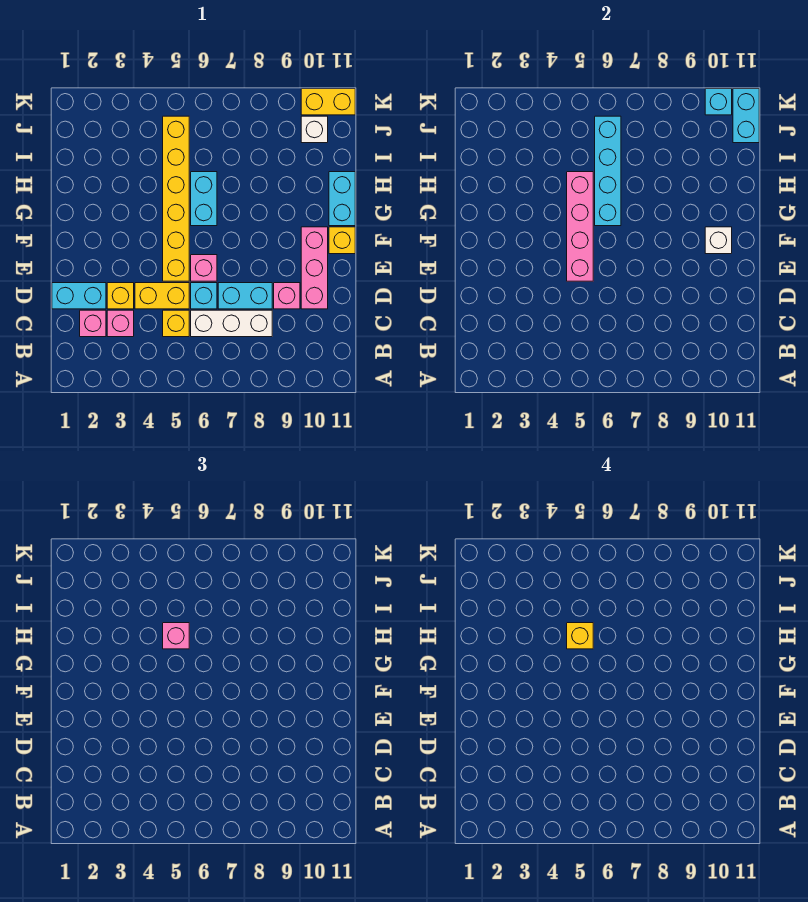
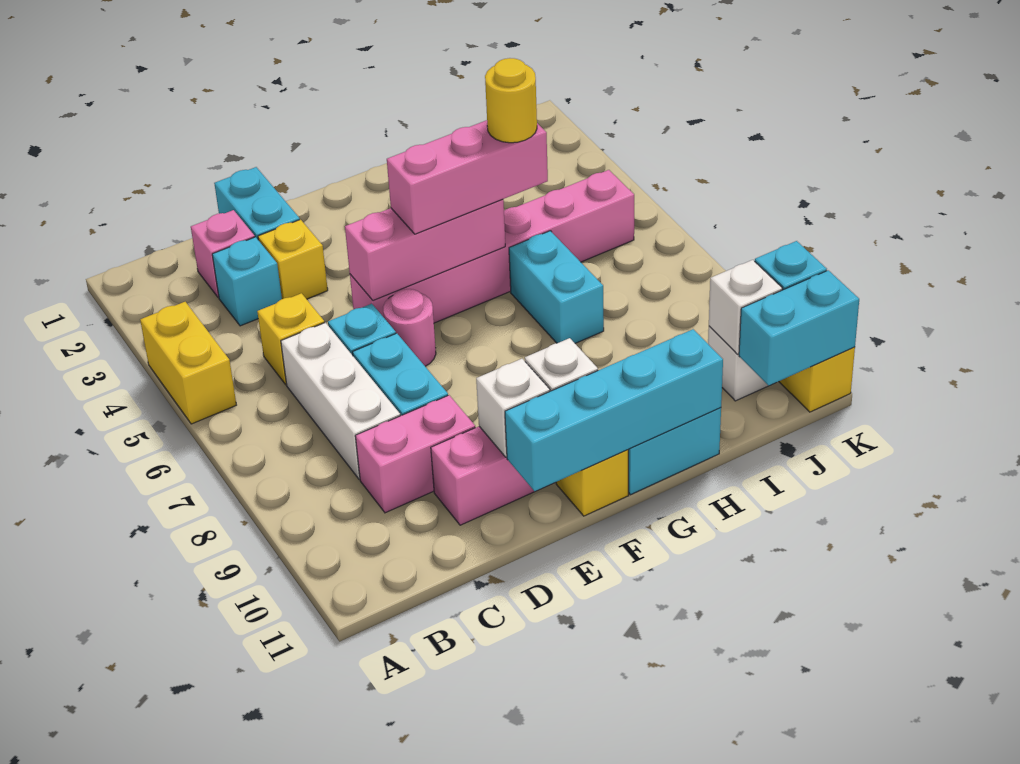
pink 1x1 brick [107,310,134,337] -> cyan 1x1 brick [212,237,282,326]
yellow 1x2 brick [135,283,189,309] -> yellow 1x2 brick moved to [140,302,236,424]
pink 1x1 brick [274,283,300,309] -> pink 1x2 brick [355,395,475,513]
yellow 1x6 brick [163,116,189,281] -> pink 1x6 brick [350,170,634,323]
pink 1x4 brick [567,172,593,281] -> pink 1x3 brick [345,199,505,300]
pink 1x1 brick [191,255,217,281] -> pink 1x1 round brick [383,289,436,366]
none -> white 1x1 brick [476,359,550,457]
cyan 1x2 brick [191,172,217,226] -> cyan 1x2 brick turned to [509,231,604,343]
cyan 1x4 brick [595,116,621,226] -> cyan 1x4 brick moved to [505,329,723,491]
pink 1x1 brick [163,623,189,649] -> pink 1x3 brick [387,120,548,234]
yellow 1x1 brick [567,623,593,649] -> yellow 1x1 round brick [485,58,537,143]
none -> white 1x1 brick [709,260,783,354]

